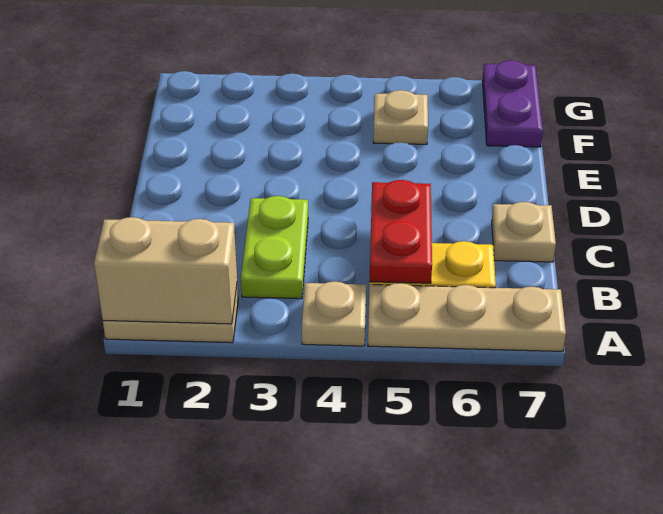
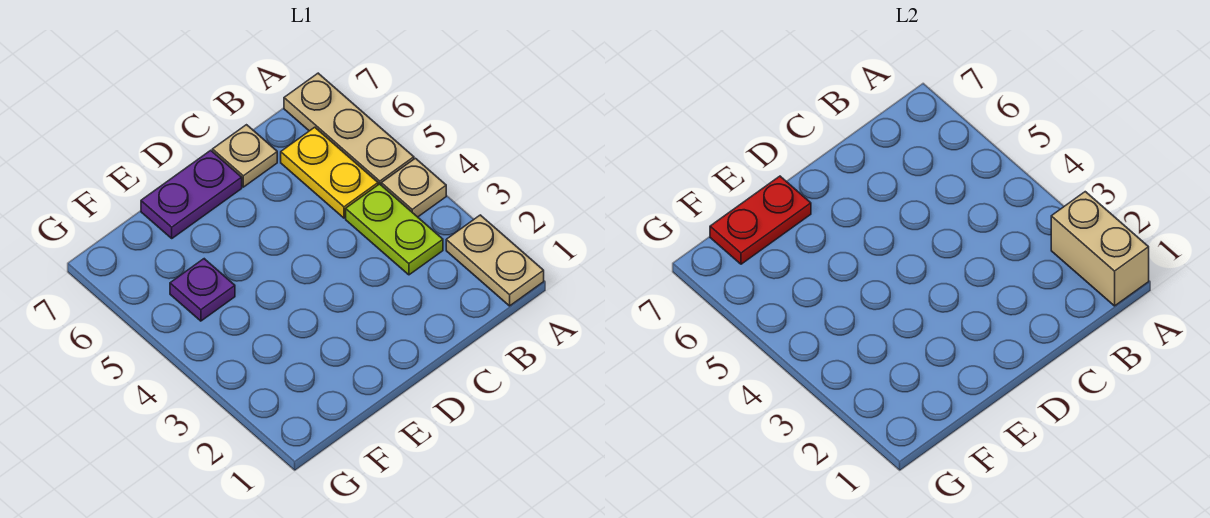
lime 1x2 plate [241,196,308,299] -> lime 1x2 plate turned to [346,184,443,275]
red 1x2 plate [370,180,432,283] -> red 1x2 plate moved to [710,176,811,264]
tan 1x1 plate [373,90,428,144] -> purple 1x1 plate [170,259,235,321]
purple 1x2 plate [482,60,543,147] -> purple 1x2 plate moved to [141,150,242,238]

